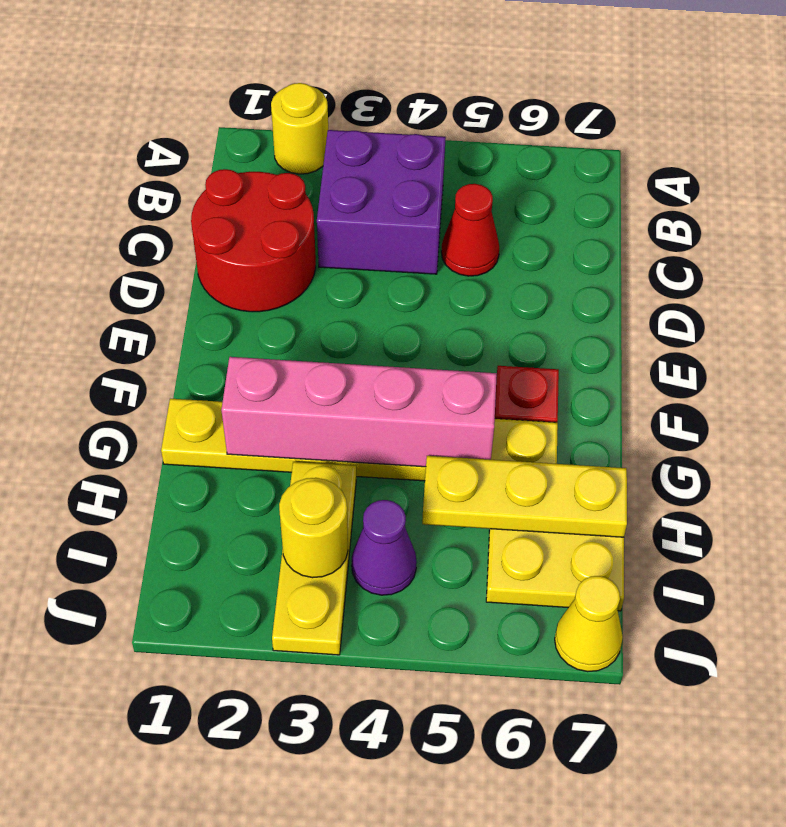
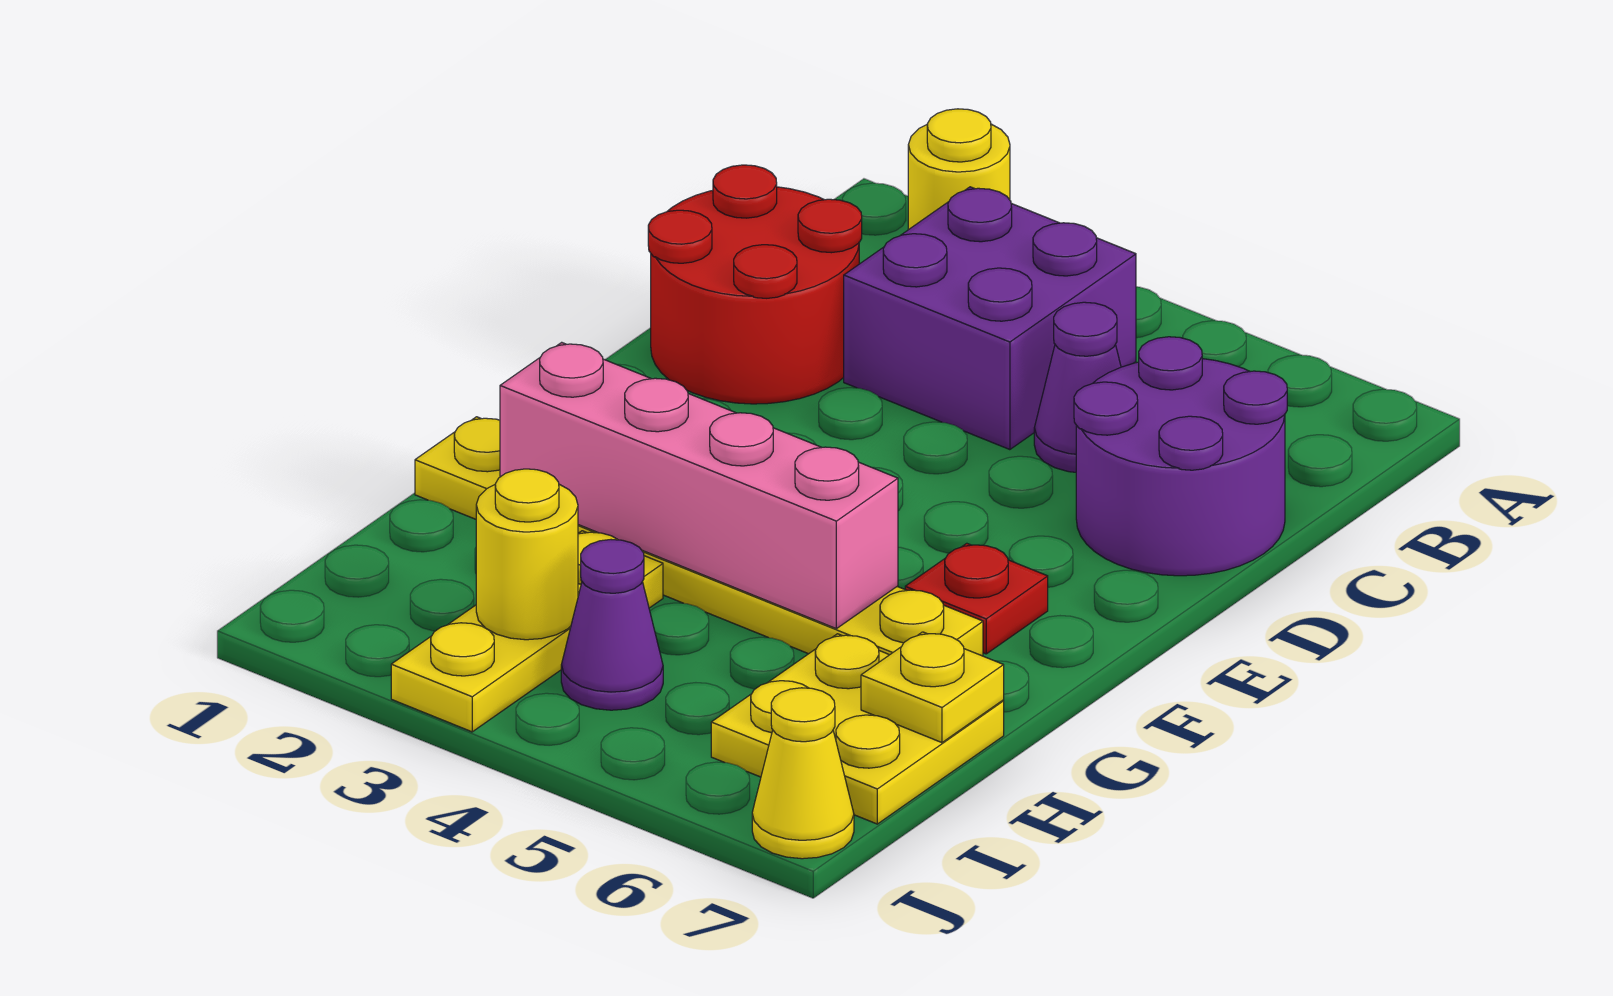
red 1x1 cone [441,184,499,276] -> purple 1x1 cone [1034,302,1121,472]
none -> purple 2x2 round brick [1074,337,1287,576]
yellow 1x3 plate [422,456,627,537] -> yellow 1x1 plate [861,632,1004,743]

